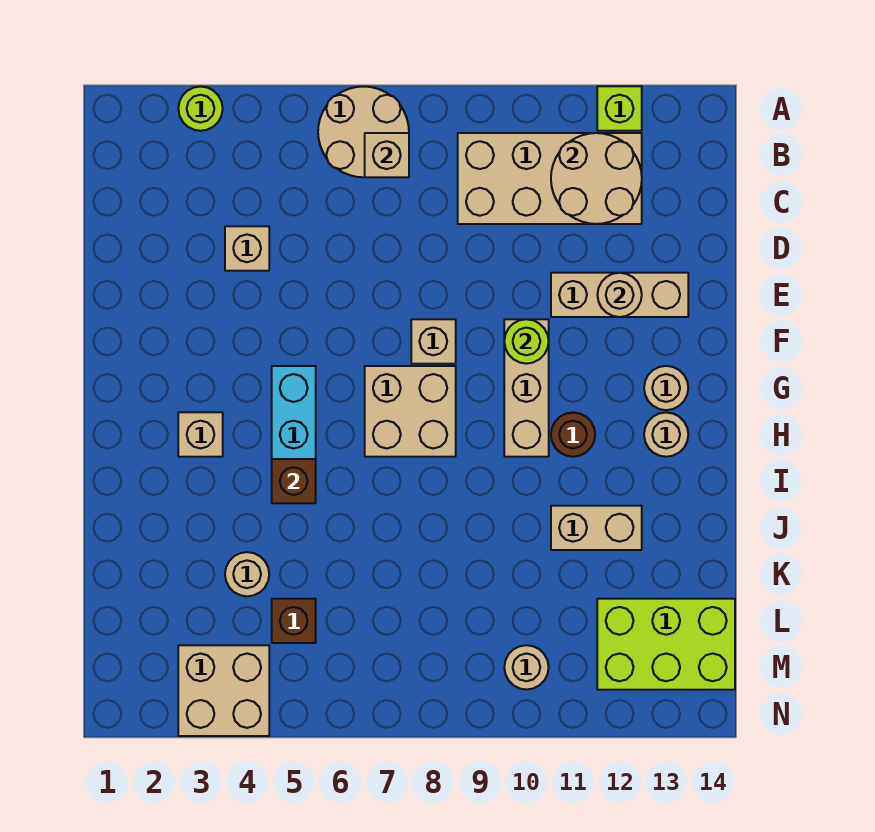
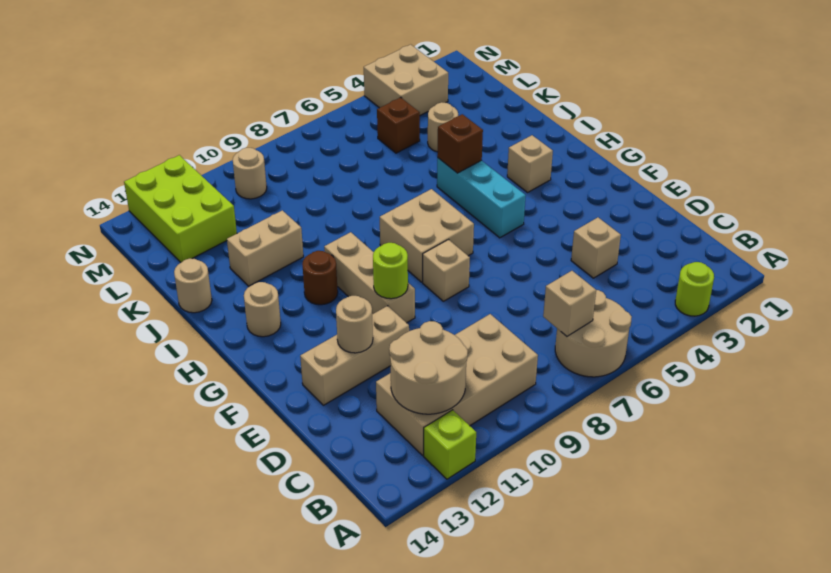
tan 1x1 round brick [644,366,688,410] -> tan 1x1 round brick moved to [174,259,212,313]
lime 2x3 brick [597,599,735,690] -> lime 2x3 brick turned to [124,155,237,262]

